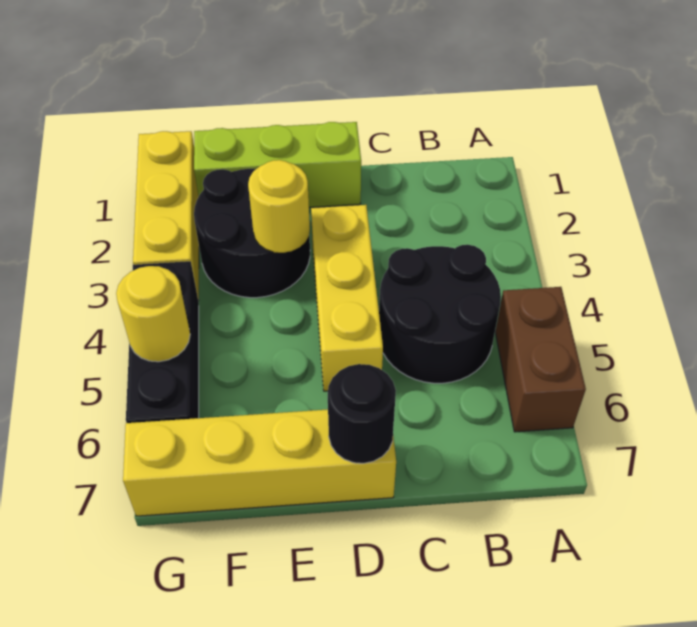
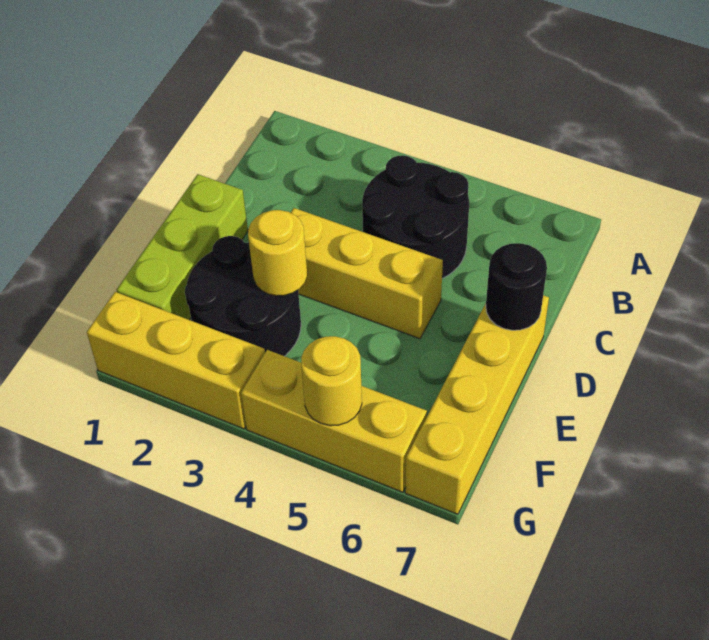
brown 1x2 brick [495,287,586,432] -> none
black 1x3 brick [126,261,199,423] -> yellow 1x3 brick [241,350,427,492]

